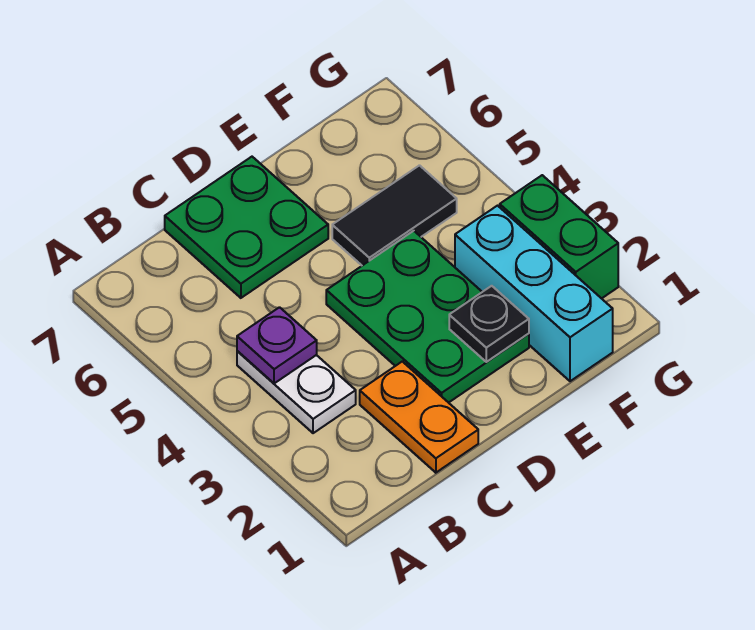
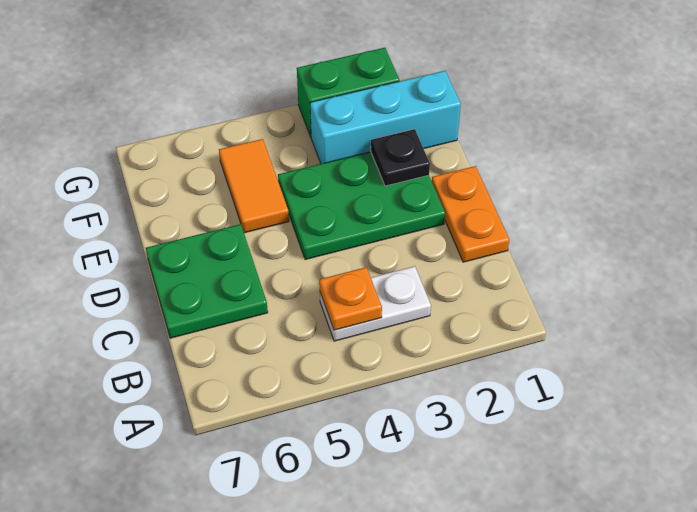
purple 1x1 plate [237,307,317,383] -> orange 1x1 plate [319,267,382,330]
orange 1x2 plate [360,361,478,473] -> orange 1x2 plate turned to [432,166,509,262]
black 1x2 tile [332,165,457,266] -> orange 1x2 tile [219,139,289,233]

